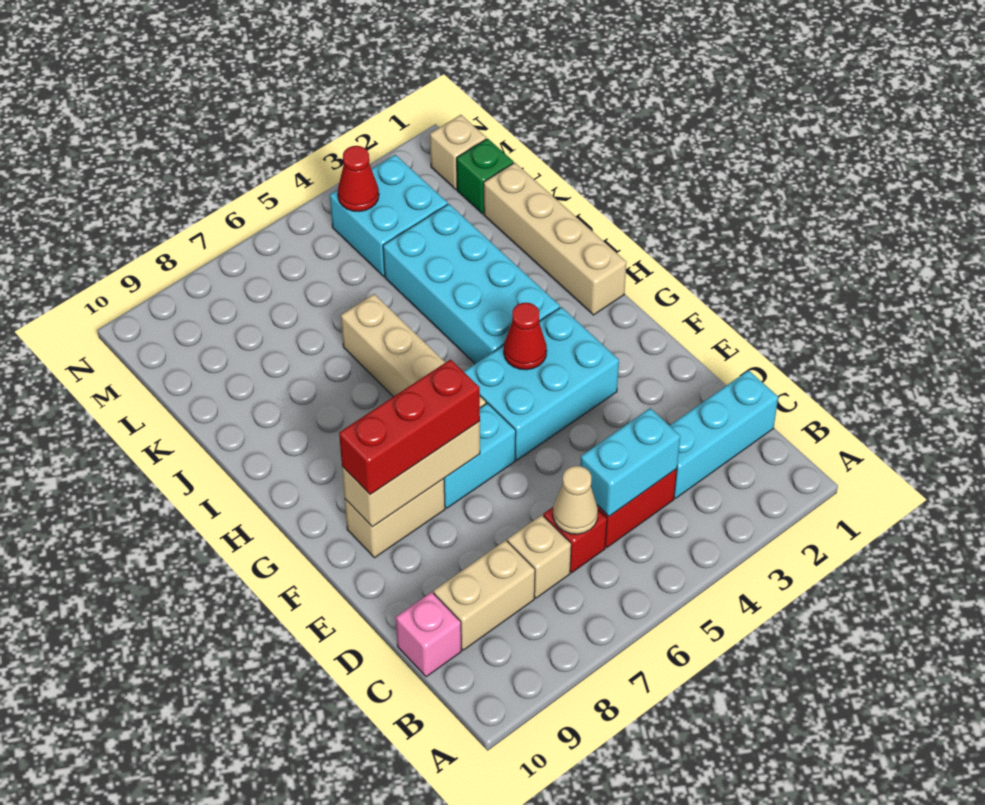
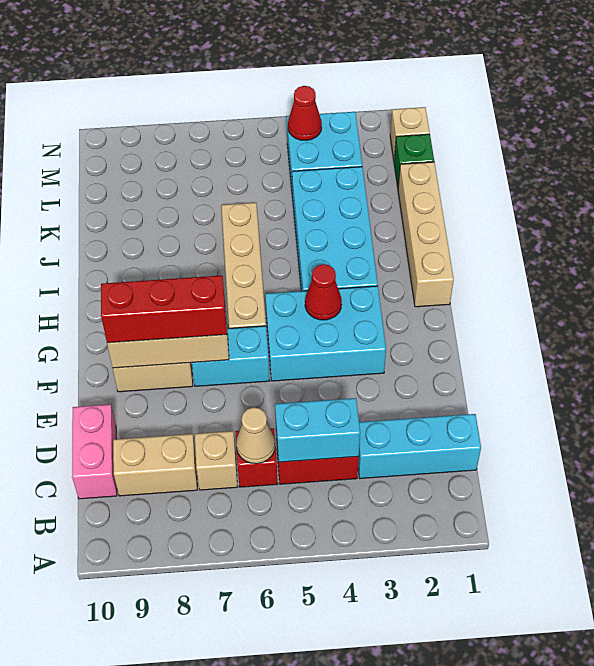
pink 1x1 brick [396,592,461,677] -> pink 1x2 brick [72,404,117,499]

